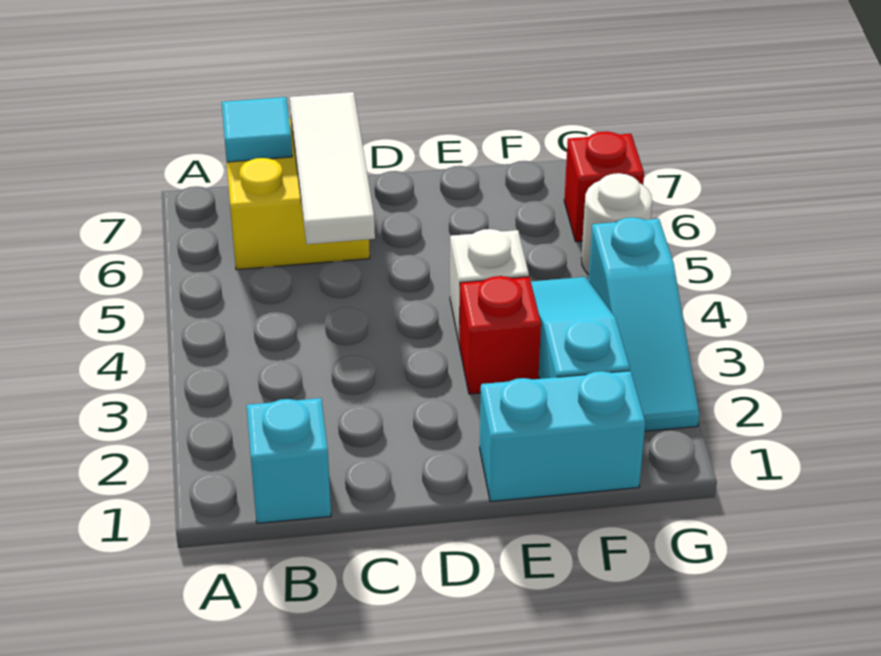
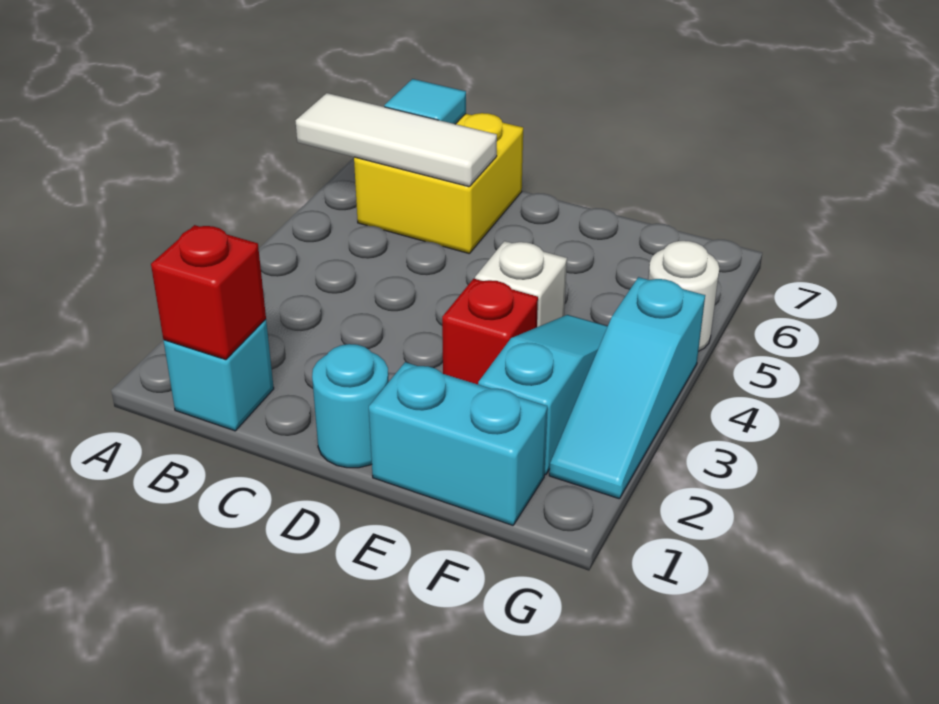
white 1x3 tile [290,92,375,244] -> white 1x3 tile turned to [295,93,497,187]
none -> cyan 1x1 round brick [312,344,389,468]
red 1x1 brick [564,131,644,242] -> red 1x1 brick moved to [151,225,266,360]

